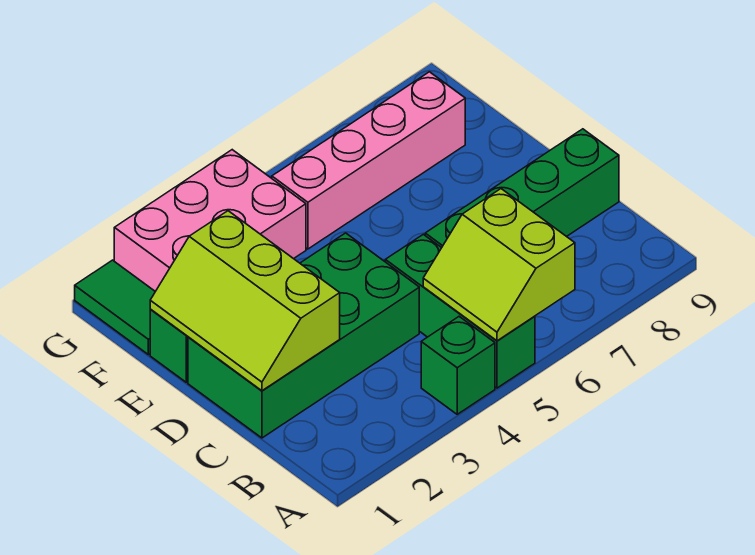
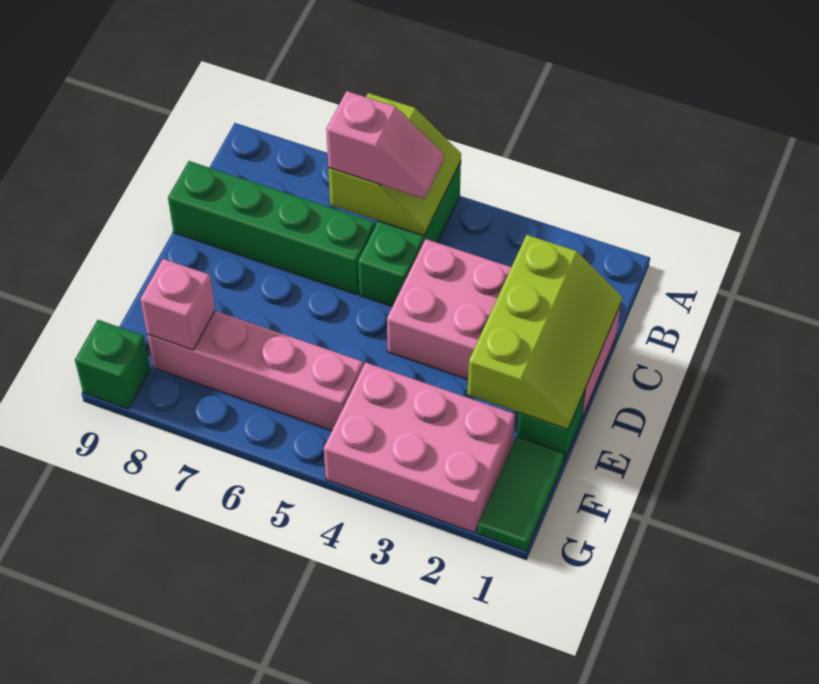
green 1x1 brick [421,317,495,414] -> green 1x1 brick moved to [75,320,150,409]
none -> pink 1x2 slope [326,91,443,198]
green 2x4 brick [188,233,419,438] -> pink 2x4 brick [387,239,621,417]
none -> pink 1x1 brick [140,259,215,350]

